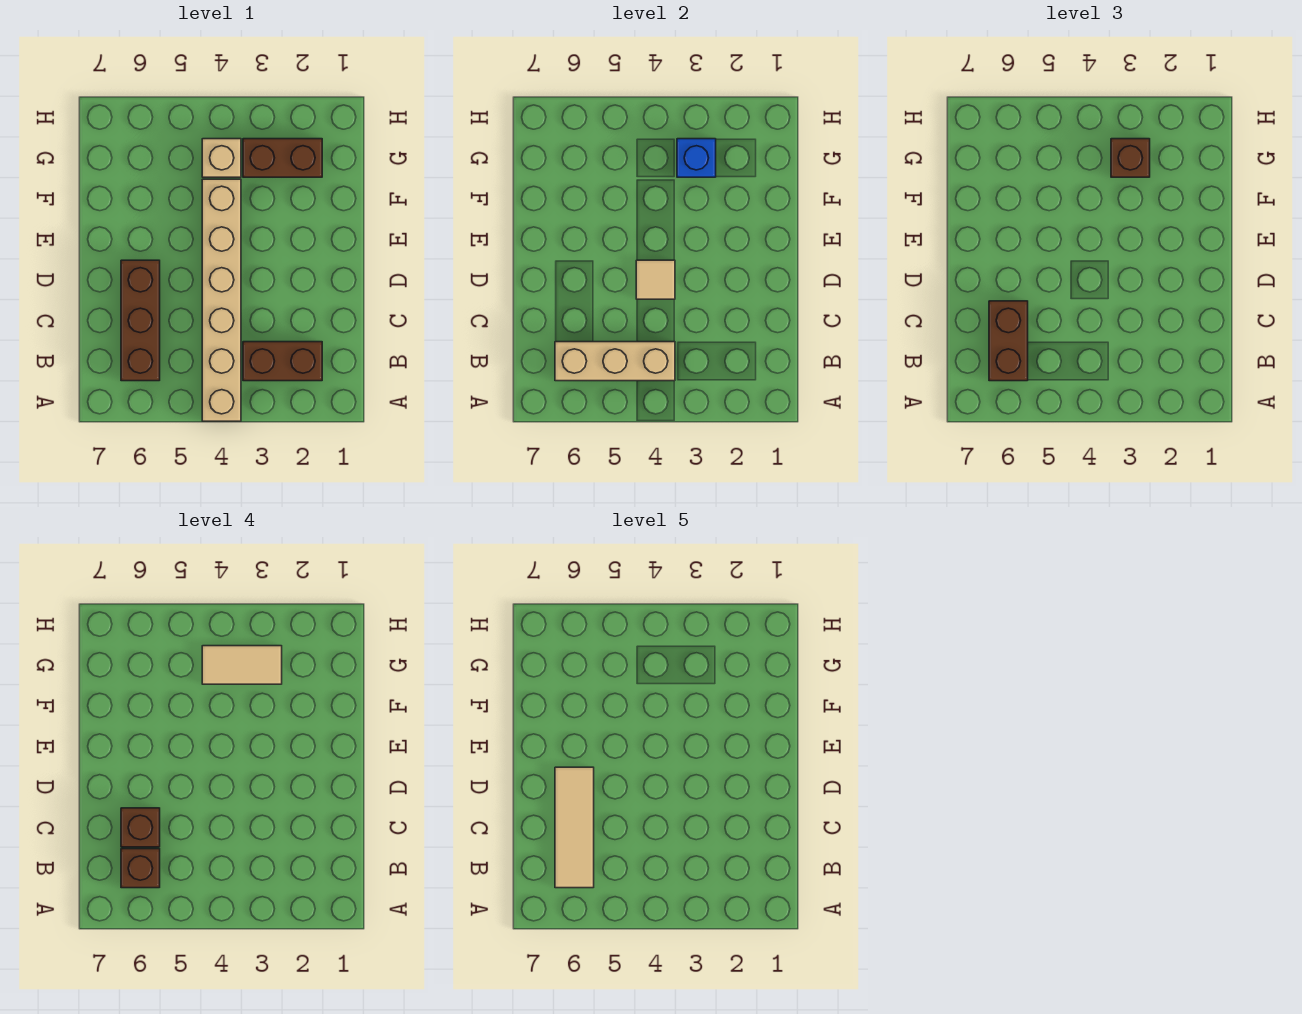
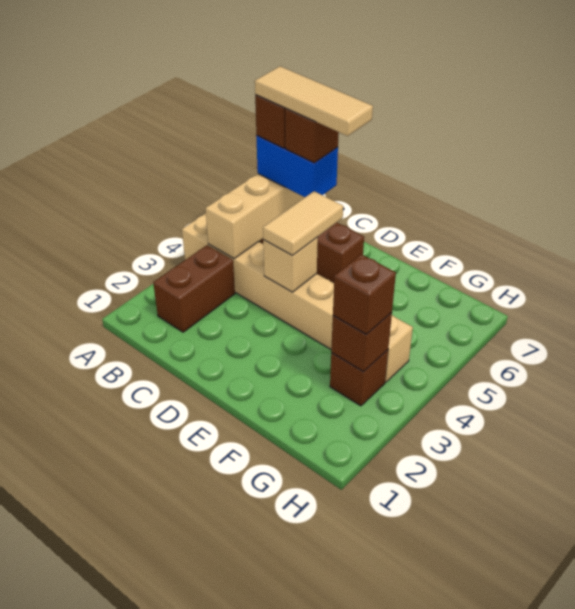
brown 1x2 brick [989,301,1028,381] -> blue 1x2 brick [256,136,338,197]
tan 1x1 tile [636,260,675,299] -> tan 1x1 brick [263,237,318,292]
brown 1x2 brick [243,139,322,177] -> brown 1x1 brick [330,350,388,406]
blue 1x1 brick [677,139,716,177] -> brown 1x1 brick [331,313,392,372]
tan 1x2 tile [202,646,282,684] -> tan 1x2 tile moved to [263,191,343,255]

